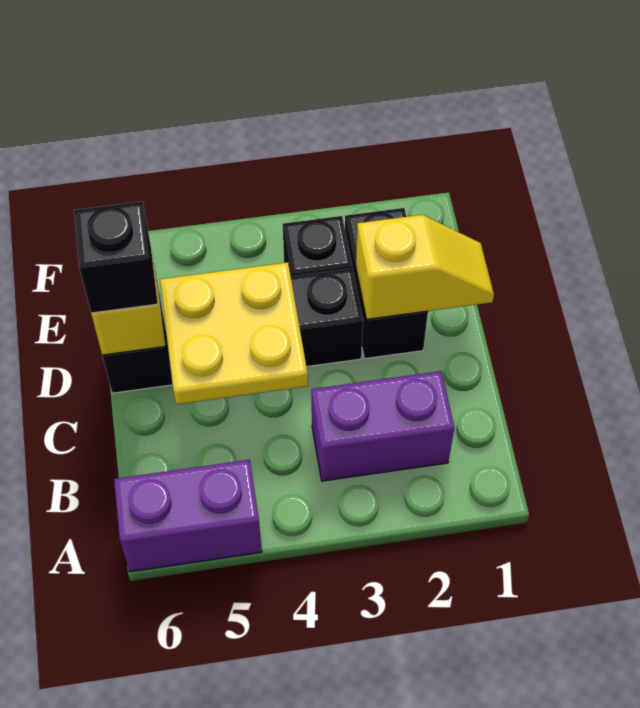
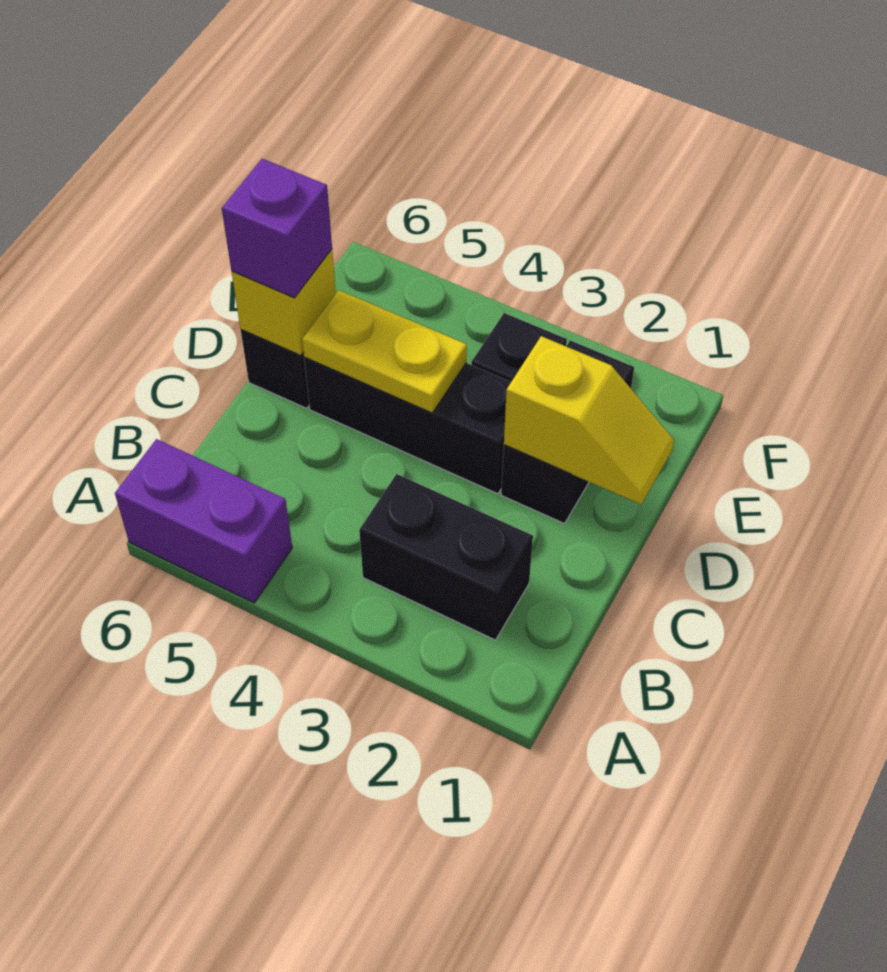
purple 1x2 brick [312,371,454,481] -> black 1x2 brick [359,474,533,640]
yellow 2x2 plate [160,262,308,404] -> yellow 1x2 plate [302,290,467,413]
black 1x1 brick [74,201,158,313] -> purple 1x1 brick [222,159,332,298]

